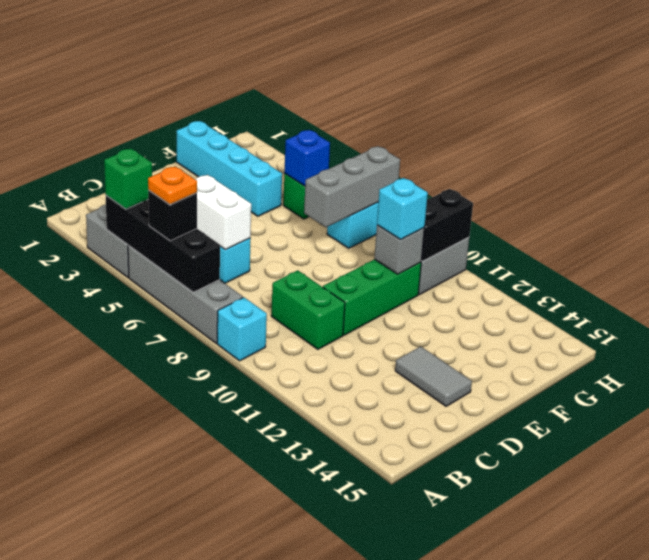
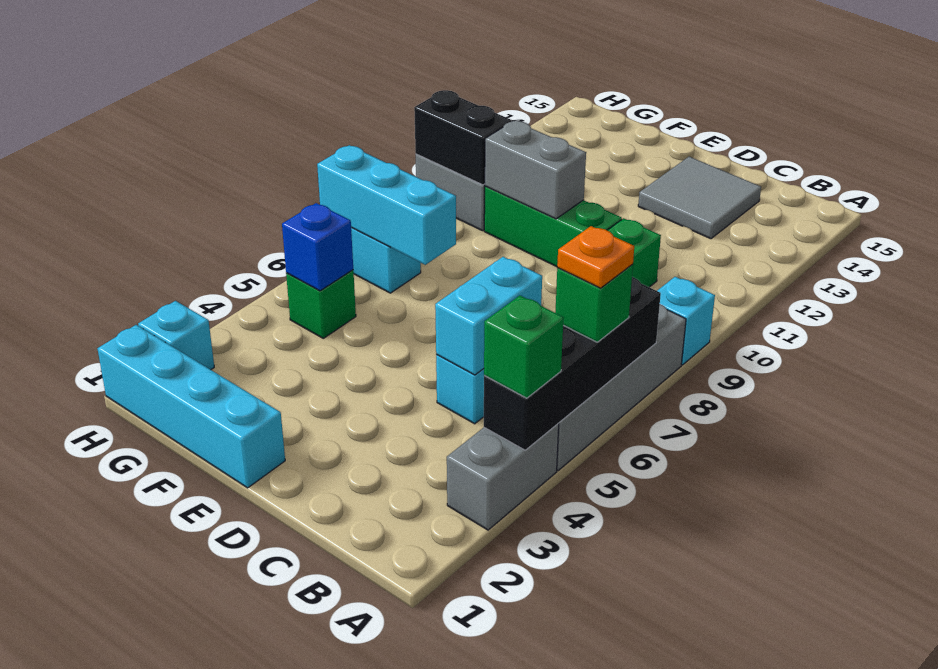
black 1x1 brick [148,190,197,241] -> green 1x1 brick [555,264,633,342]
white 1x2 brick [196,175,251,250] -> cyan 1x2 brick [435,257,542,375]
grey 1x2 tile [395,346,472,406] -> grey 2x2 tile [638,157,761,239]
cyan 1x4 brick [177,121,282,216] -> cyan 1x4 brick turned to [97,325,285,488]
grey 1x3 brick [304,146,400,227] -> cyan 1x3 brick [317,145,456,265]
grey 1x1 brick [374,225,424,274] -> grey 1x2 brick [485,121,586,219]
cyan 1x1 brick [377,178,428,240] -> cyan 1x1 brick moved to [138,301,214,370]

